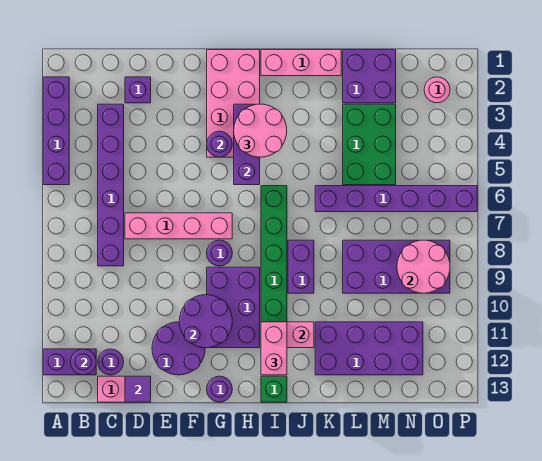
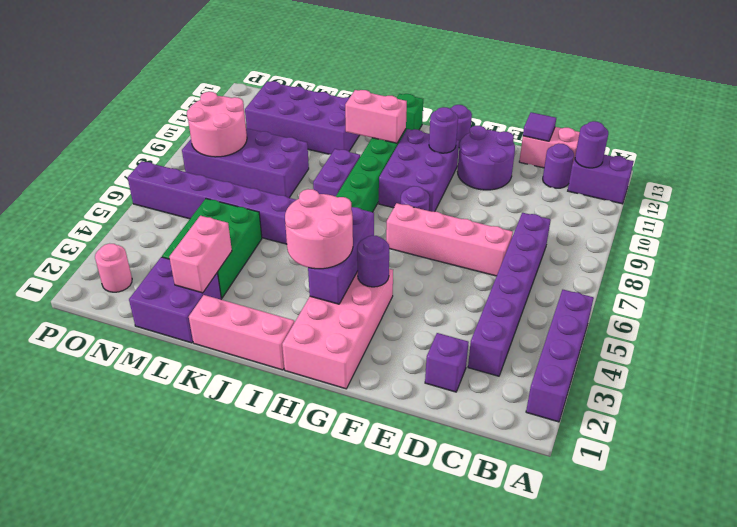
purple 2x2 round brick [179,295,232,348] -> purple 1x1 round brick [429,107,458,153]
pink 1x2 brick [261,322,287,375] -> pink 1x2 brick moved to [169,216,232,293]

